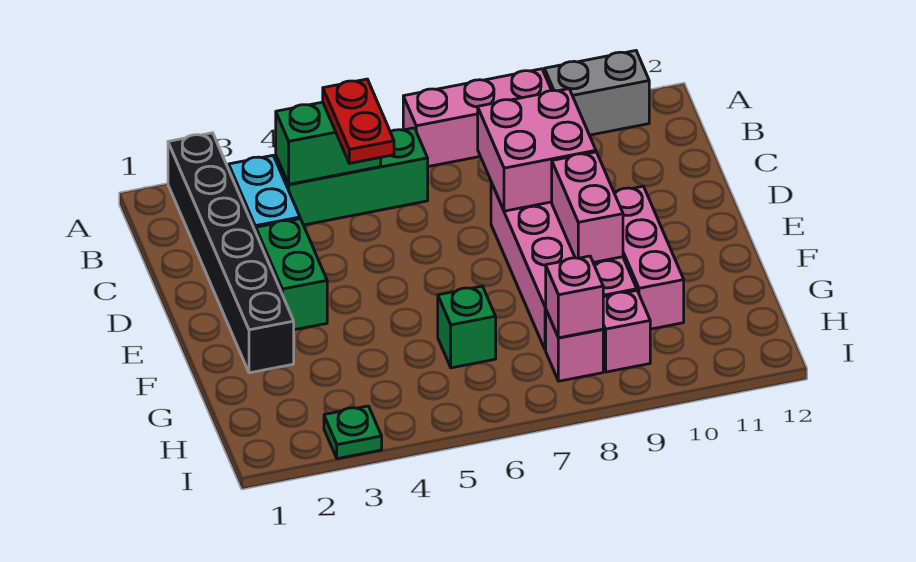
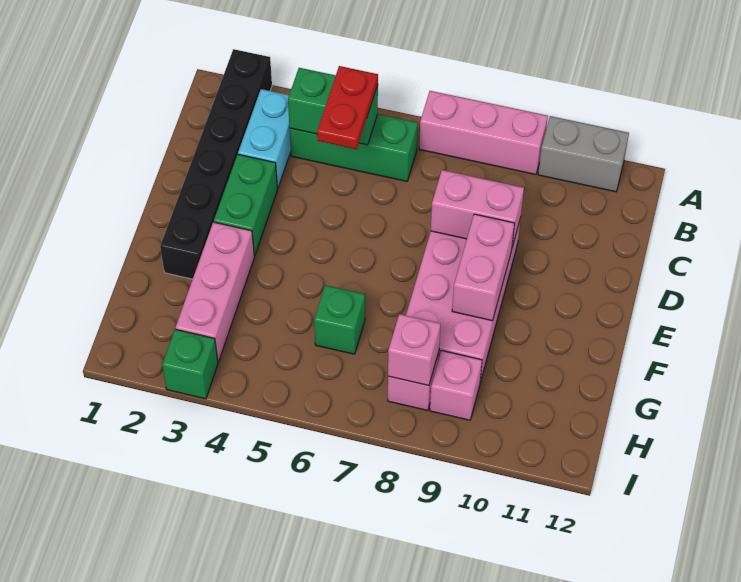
pink 2x2 brick [478,89,596,211] -> pink 1x2 brick [431,170,524,247]
pink 1x3 brick [614,186,684,329] -> pink 1x3 brick moved to [176,222,254,362]
green 1x1 plate [324,406,382,459] -> green 1x1 brick [162,329,218,399]

